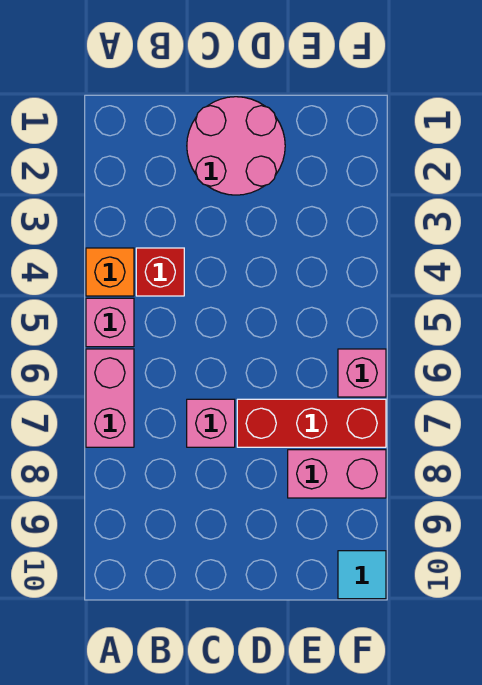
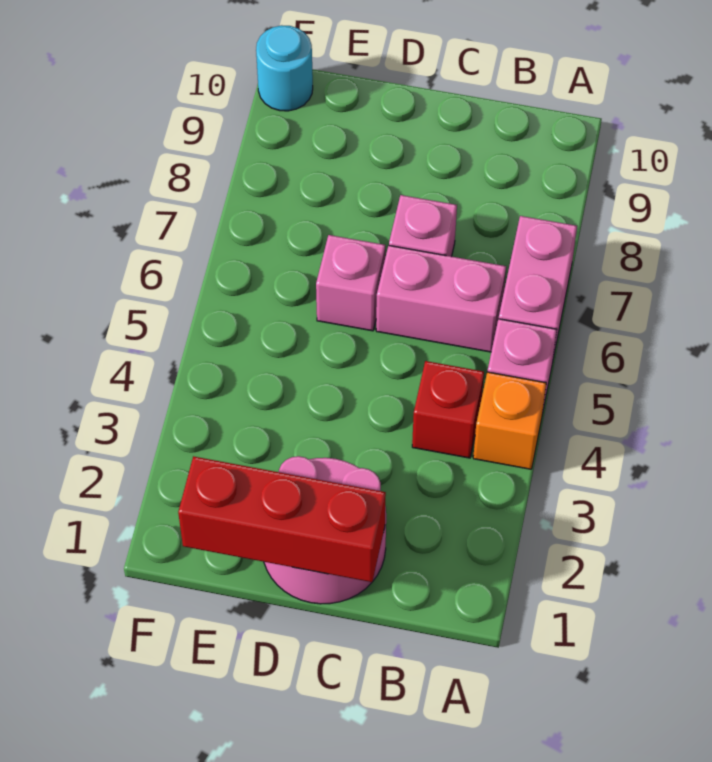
red 1x3 brick [237,399,386,447] -> red 1x3 brick moved to [178,456,386,582]
pink 1x2 brick [288,450,386,498] -> pink 1x2 brick moved to [376,246,506,352]
pink 1x1 brick [338,349,386,397] -> pink 1x1 brick moved to [316,235,385,331]
cyan 1x1 tile [338,551,386,599] -> cyan 1x1 round brick [256,25,313,111]

